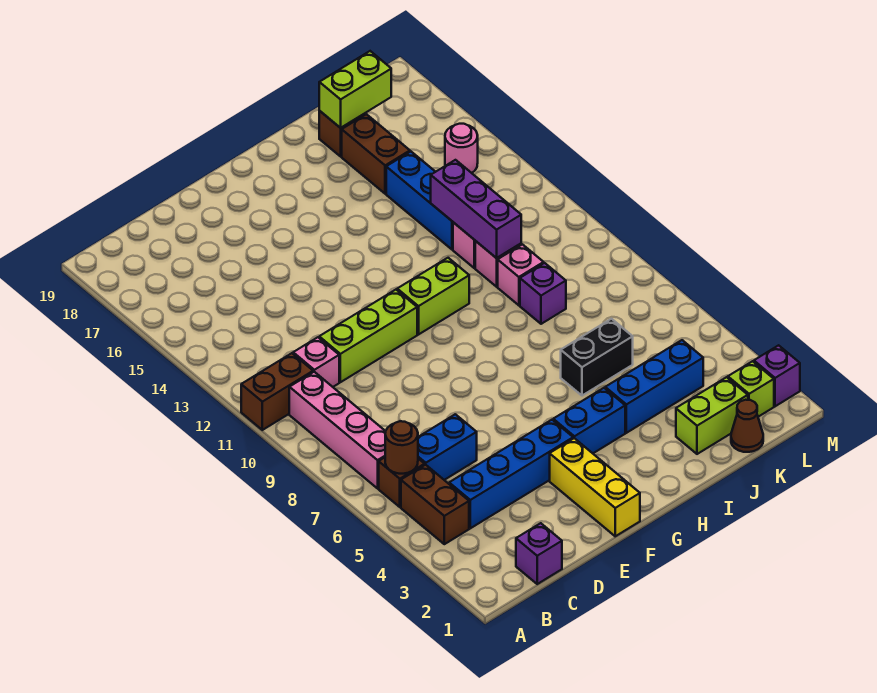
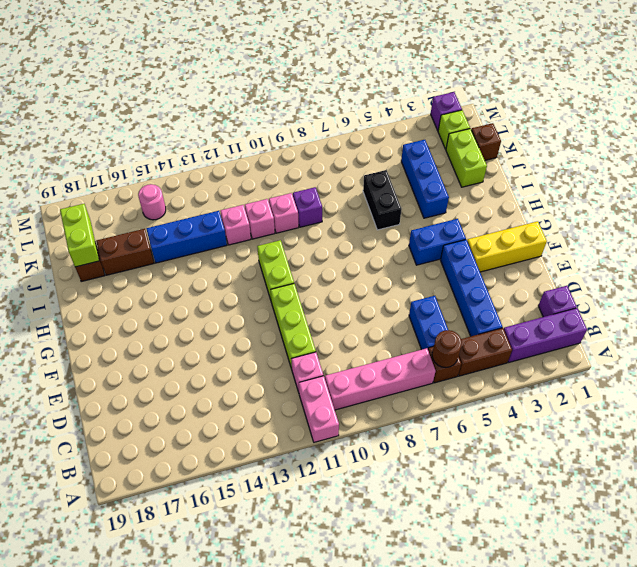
brown 1x2 brick [241,353,313,430] -> pink 1x2 brick [299,376,339,442]
blue 1x2 brick [553,388,625,453] -> blue 1x2 brick turned to [409,219,466,265]
purple 1x3 brick [431,160,521,258] -> purple 1x3 brick moved to [504,308,587,362]
brown 1x1 cone [731,400,763,452] -> brown 1x1 brick [471,123,501,160]

